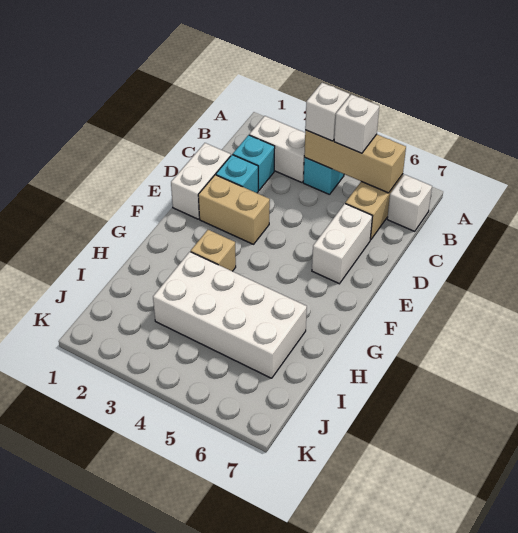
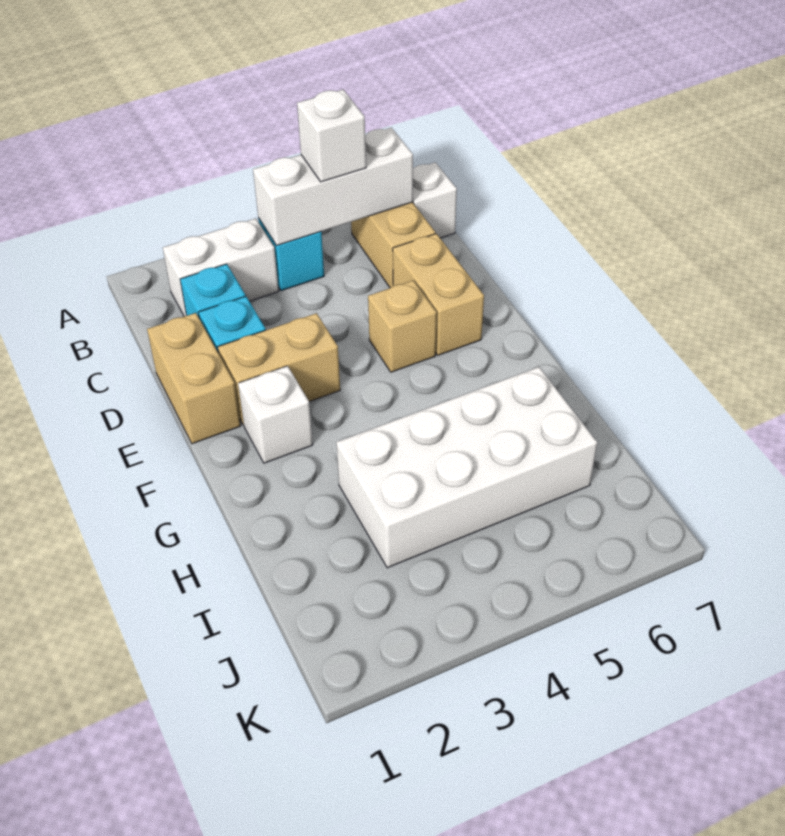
tan 1x3 brick [304,130,406,193] -> white 1x3 brick [253,128,413,245]
white 1x1 brick [305,83,350,141] -> white 1x1 brick moved to [238,366,313,463]
white 1x2 brick [171,143,231,219] -> tan 1x2 brick [147,313,241,444]
white 1x2 brick [312,204,372,284] -> tan 1x2 brick [393,234,484,355]
tan 1x1 brick [191,230,236,271] -> tan 1x1 brick moved to [368,280,437,372]

